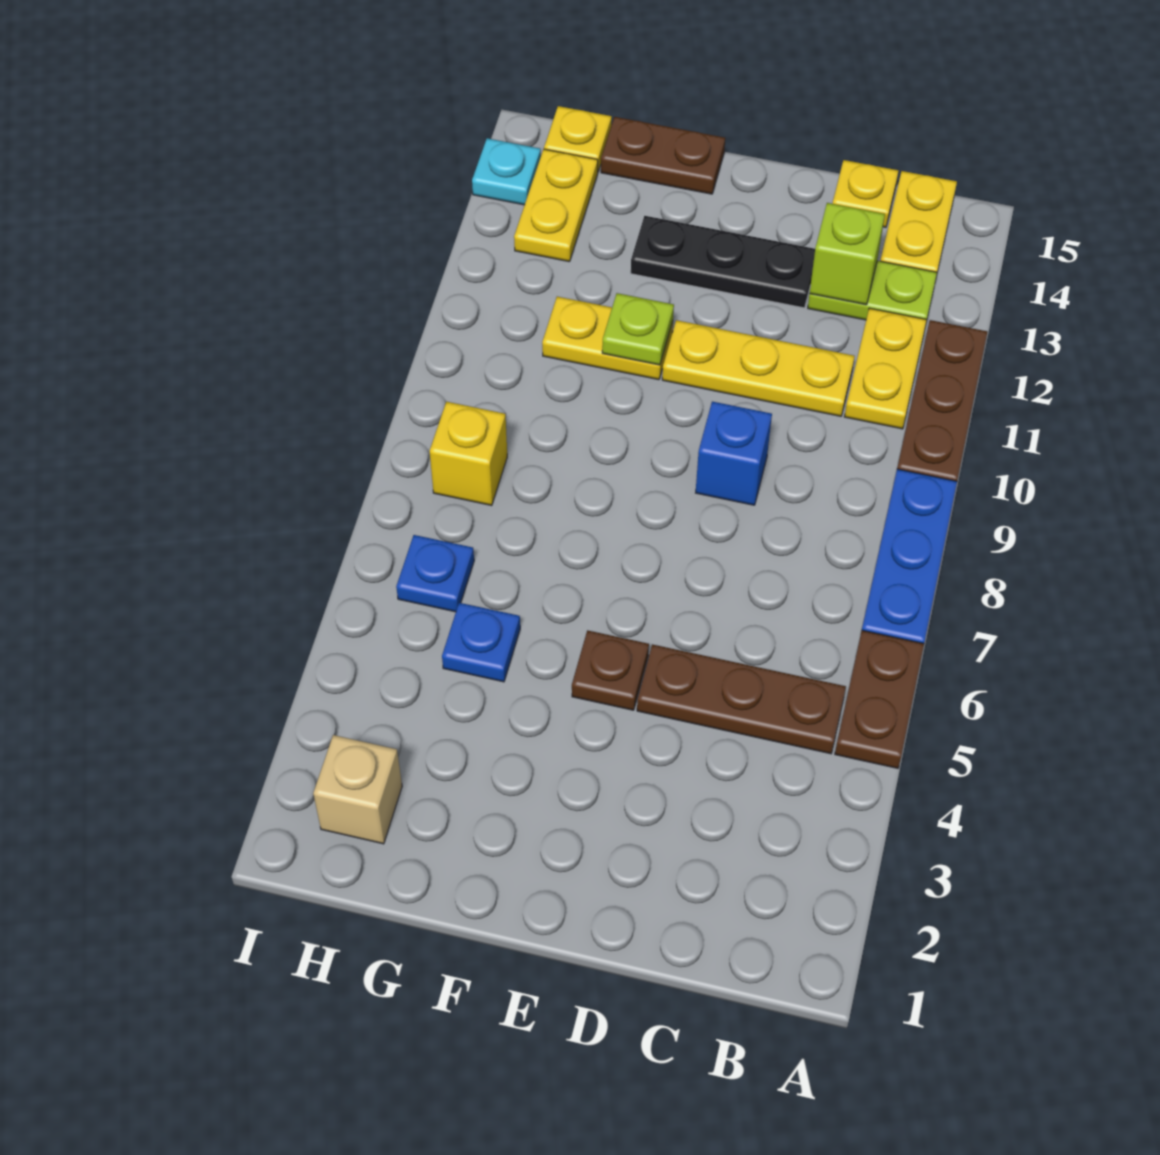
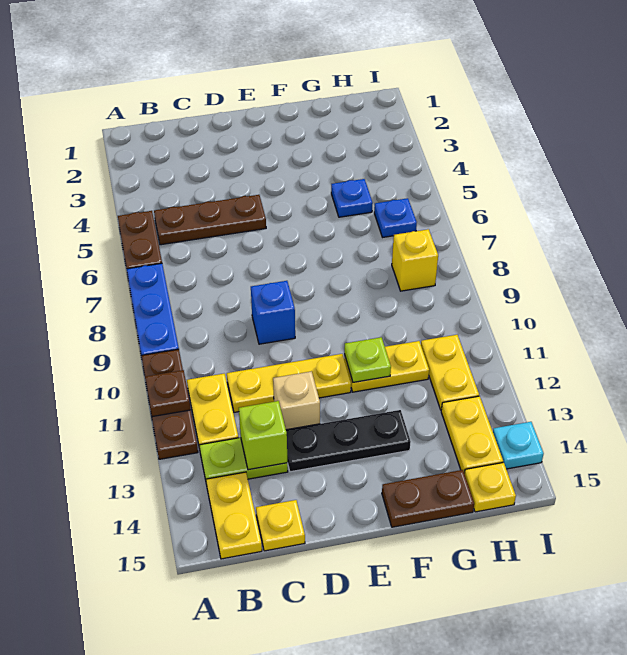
brown 1x1 plate [572,630,649,710] -> brown 1x1 plate moved to [145,370,191,417]
tan 1x1 brick [313,735,402,844] -> tan 1x1 brick moved to [273,371,320,430]
none -> yellow 1x2 plate [421,335,479,410]

